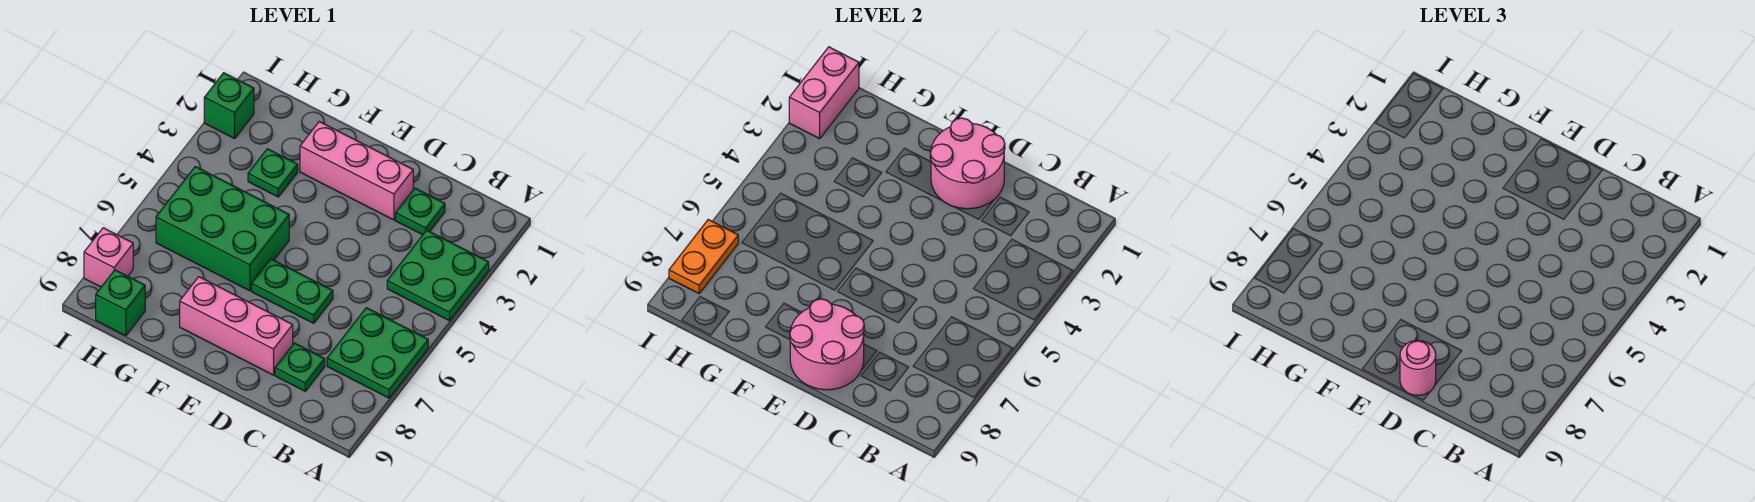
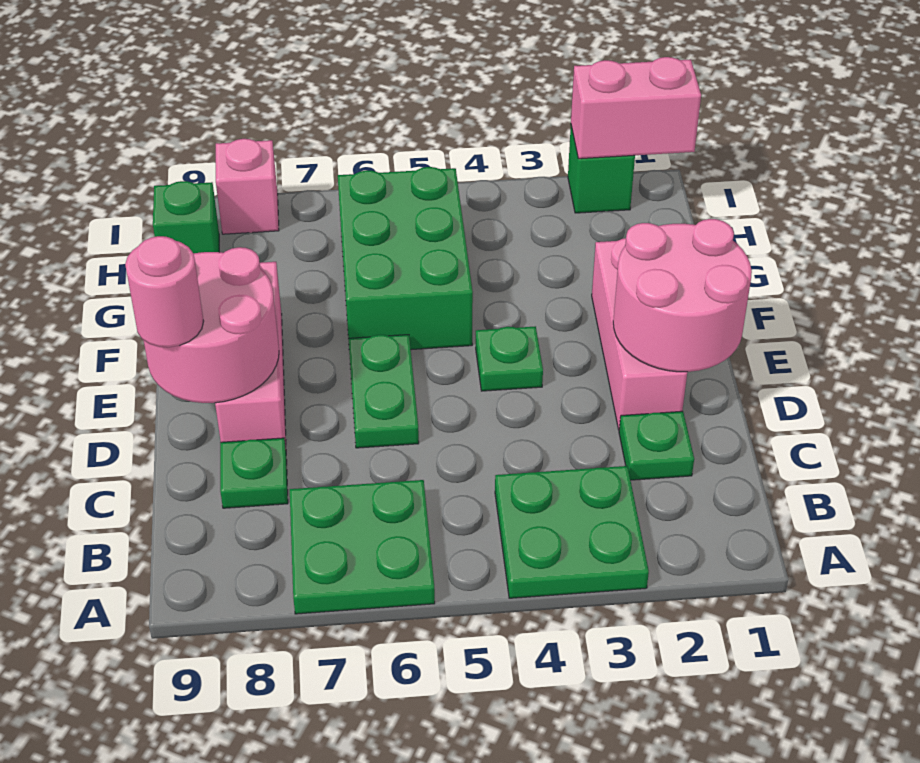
green 1x1 plate [248,149,298,197] -> green 1x1 plate moved to [476,326,543,391]
orange 1x2 plate [669,220,738,293] -> none

